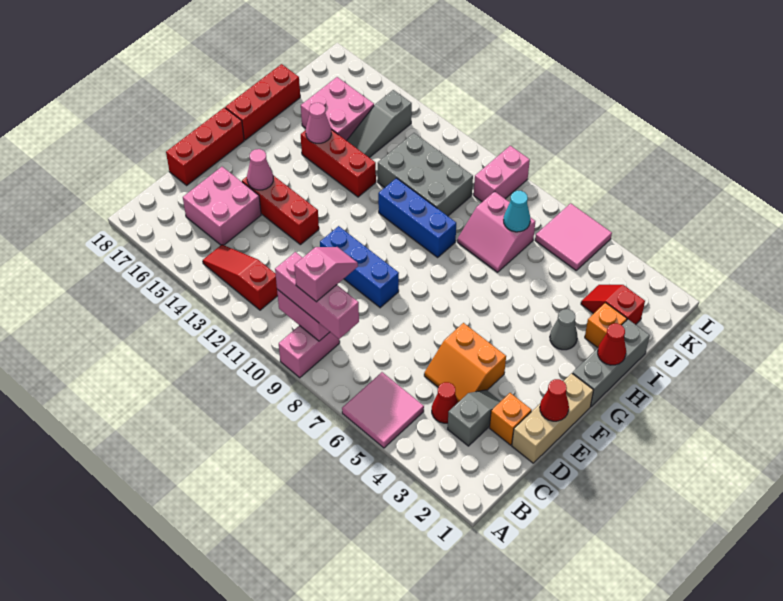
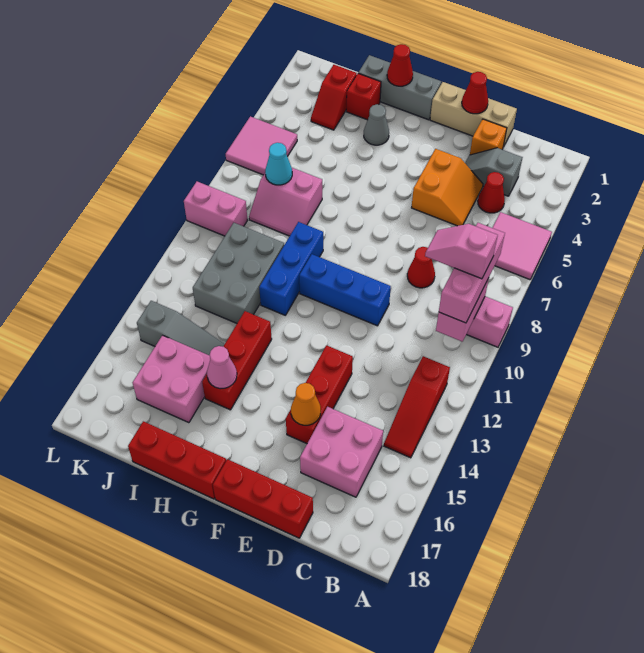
none -> red 1x1 cone [407,247,435,288]
blue 1x3 brick [320,226,399,308] -> blue 1x3 brick turned to [299,254,391,326]
pink 1x1 cone [247,149,273,190] -> orange 1x1 cone [291,383,321,425]
orange 1x1 brick [585,303,627,348] -> red 1x1 brick [346,74,381,120]
pink 2x2 slope [457,191,535,272] -> pink 2x2 slope turned to [249,168,322,236]

